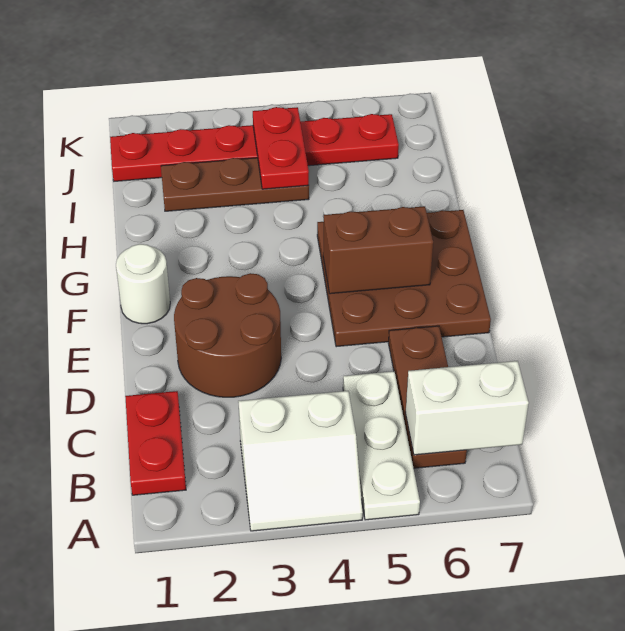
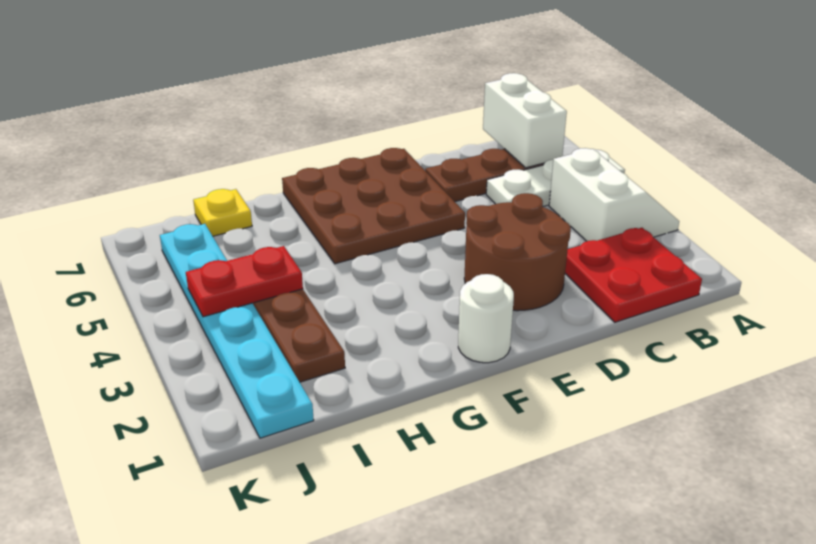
red 1x2 plate [125,391,186,495] -> red 2x2 plate [565,228,702,322]
brown 1x2 brick [323,206,433,294] -> none
none -> yellow 1x1 plate [193,189,252,236]
red 1x6 plate [110,114,399,181] -> cyan 1x6 plate [160,224,314,438]

